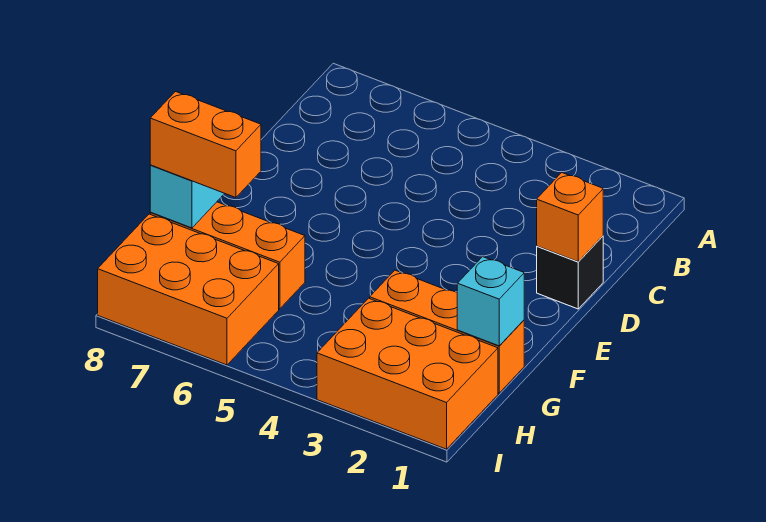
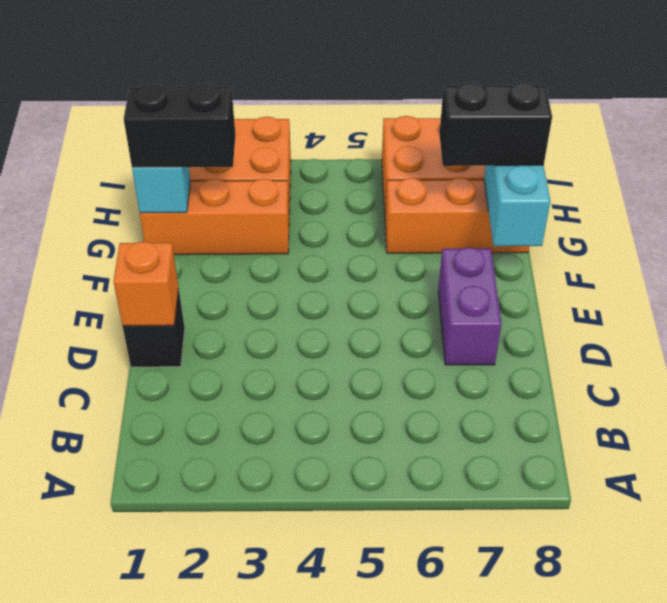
none -> purple 1x2 brick [438,247,502,365]
none -> black 1x2 brick [124,84,235,167]
orange 1x2 brick [150,92,261,198] -> black 1x2 brick [439,82,552,166]

